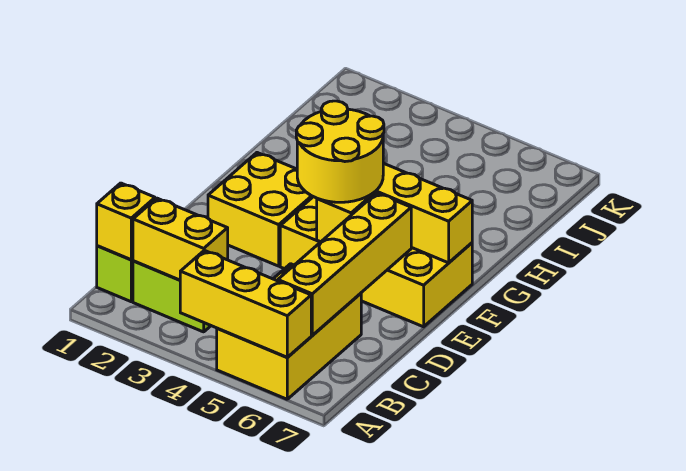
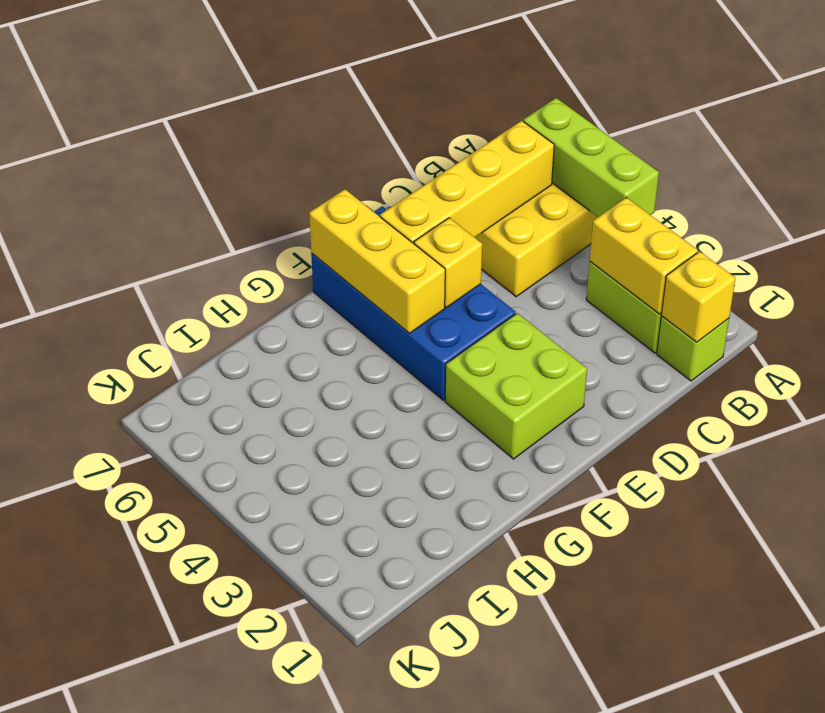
yellow 1x3 brick [180,250,311,357] -> lime 1x3 brick [523,98,659,217]
yellow 2x2 brick [208,153,313,266] -> lime 2x2 brick [445,313,587,459]
yellow 2x4 brick [280,197,472,327] -> blue 2x4 brick [311,206,516,400]
yellow 2x2 round brick [296,101,384,202] -> none

